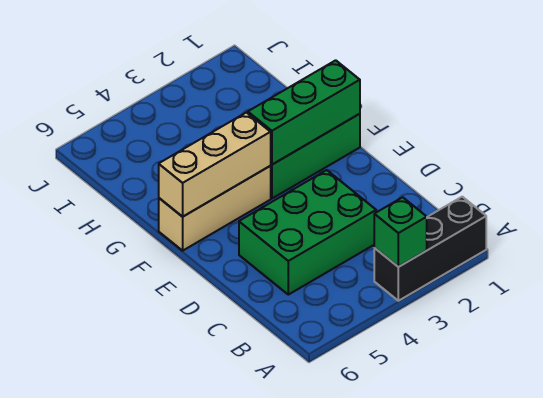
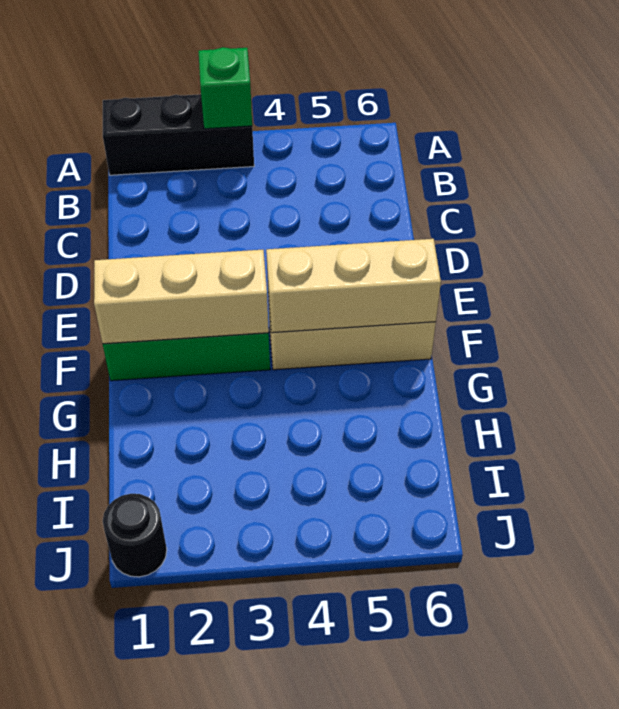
green 2x3 brick [239,170,376,295] -> none
green 1x3 brick [248,60,360,165] -> tan 1x3 brick [94,250,269,344]
none -> black 1x1 round brick [103,494,167,577]

